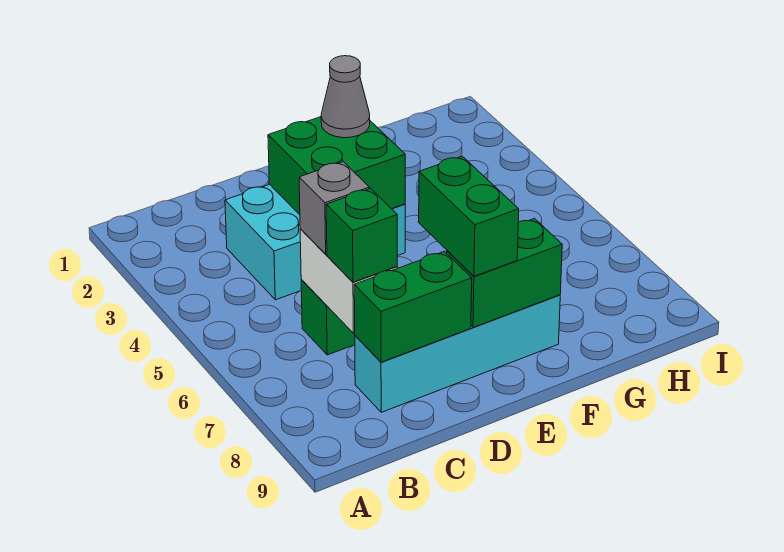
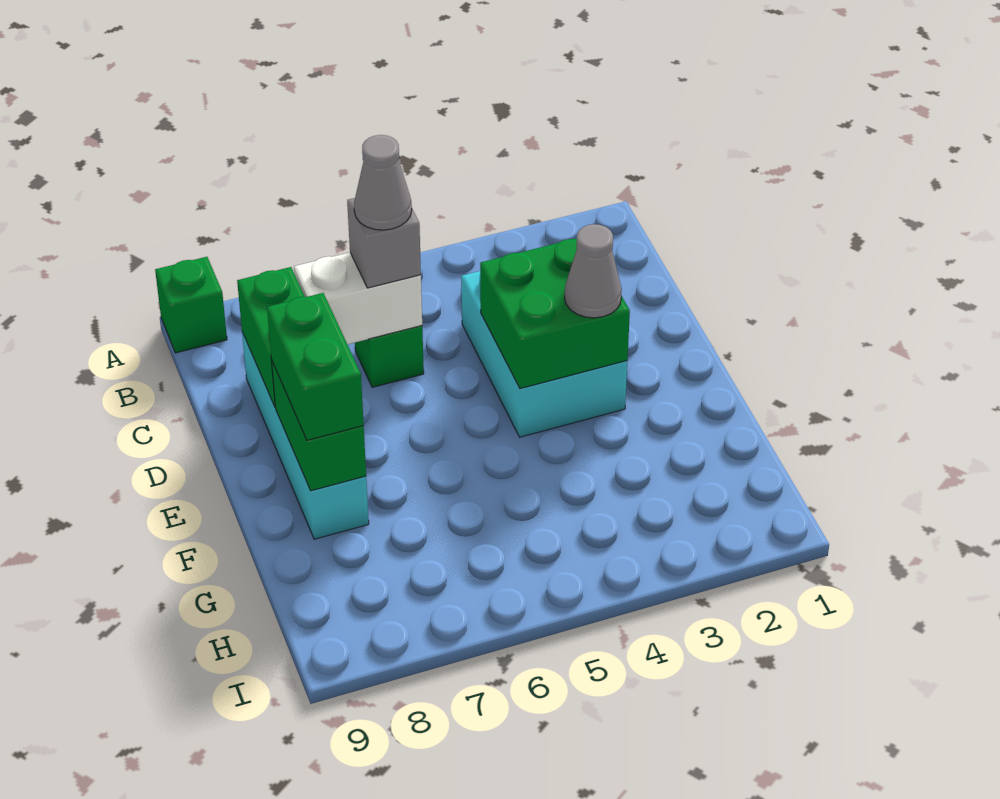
none -> grey 1x1 cone [354,135,412,230]
green 1x1 brick [326,189,397,282] -> green 1x1 brick moved to [155,257,227,353]
green 1x2 brick [419,156,519,276] -> green 1x2 brick turned to [267,293,364,440]

